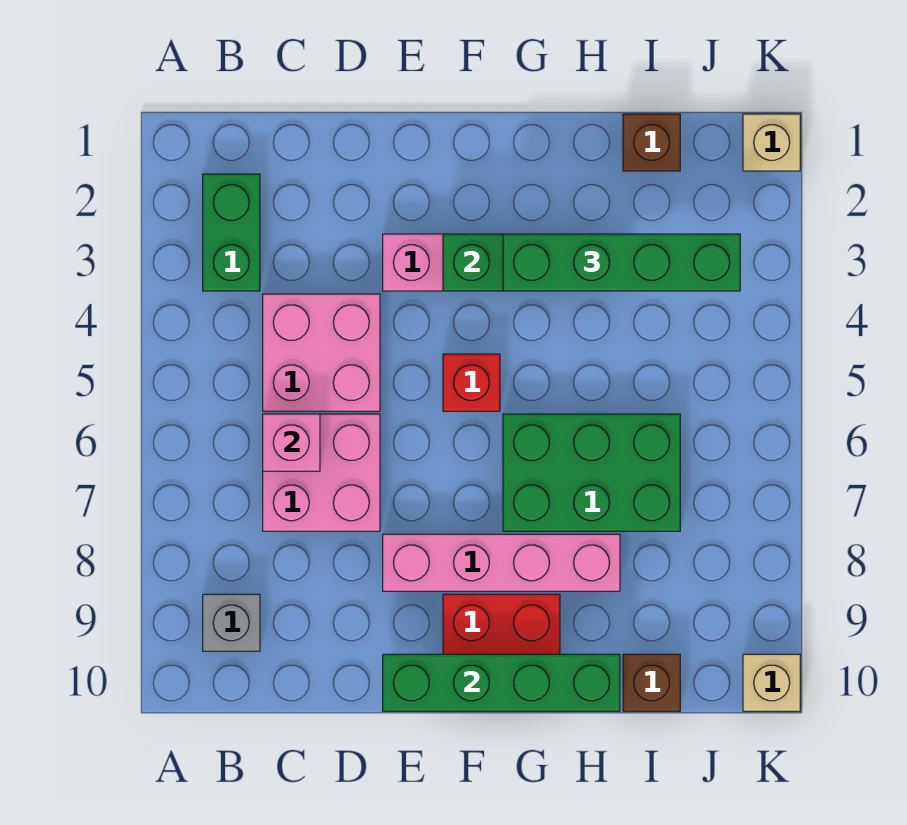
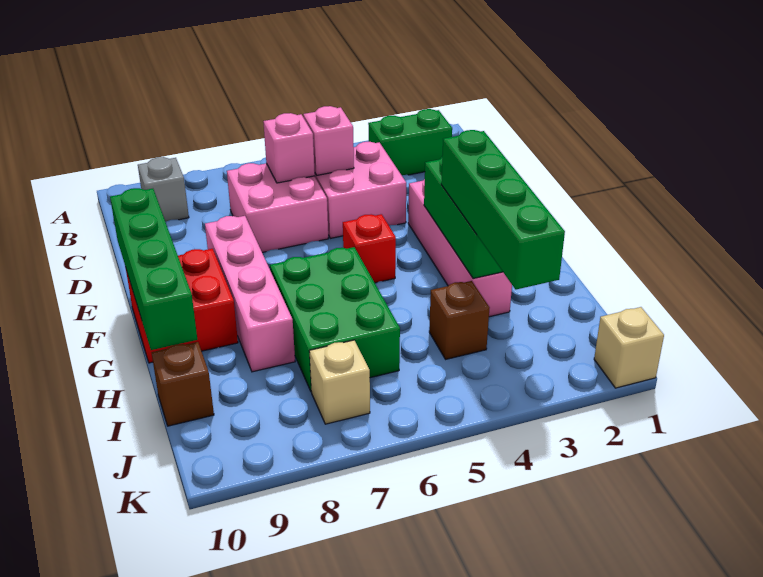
none -> pink 1x1 brick [303,106,354,175]
brown 1x1 brick [623,114,680,171] -> brown 1x1 brick moved to [429,281,490,359]
tan 1x1 brick [743,654,800,711] -> tan 1x1 brick moved to [309,340,370,424]

